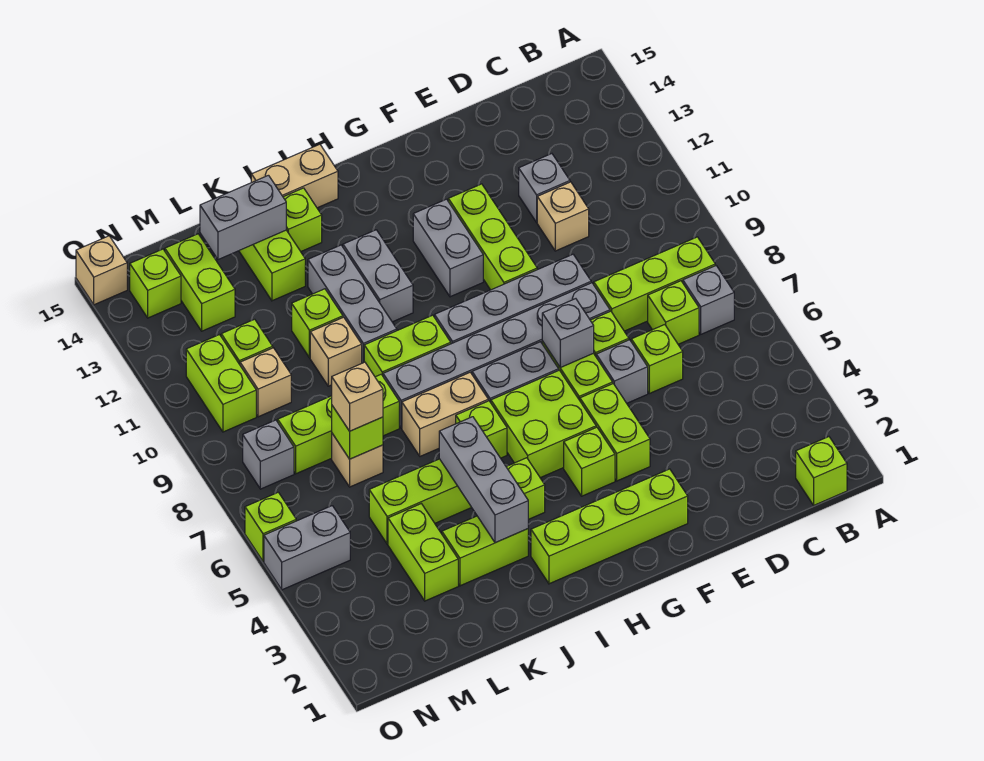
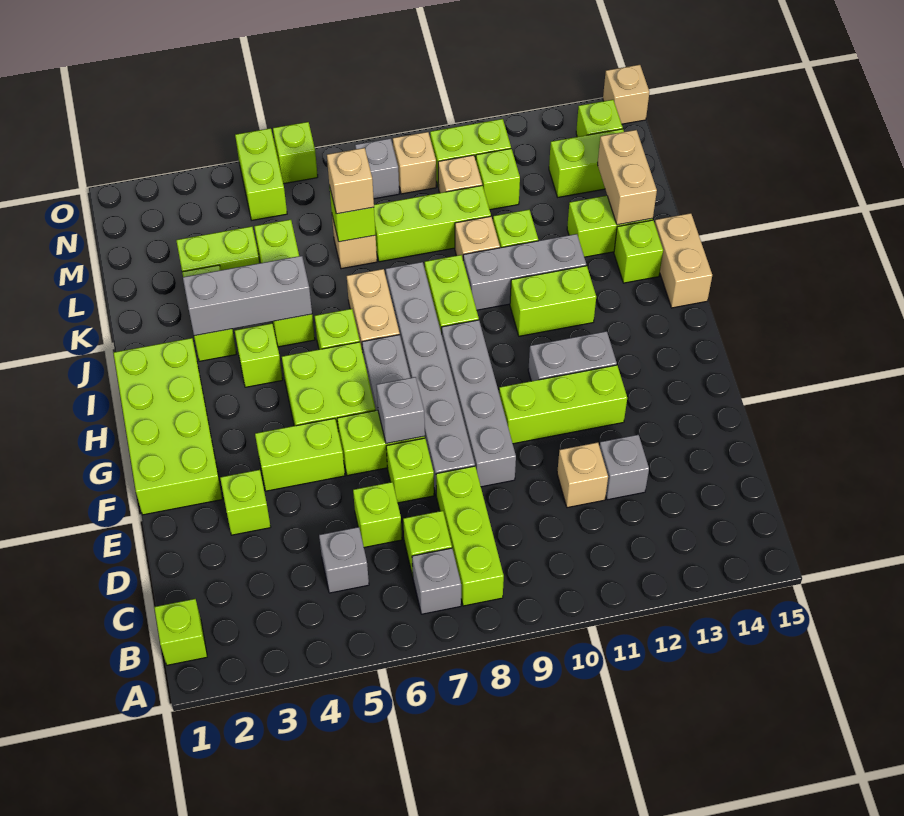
grey 1x1 brick [596,340,648,403] -> grey 1x1 brick moved to [319,527,369,593]
lime 1x4 brick [531,469,688,584] -> lime 2x4 brick [114,338,222,515]
lime 1x1 brick [564,427,615,496] -> lime 1x1 brick moved to [220,470,271,535]
grey 1x2 brick [343,230,413,322] -> lime 1x2 brick [510,266,596,336]
lime 1x3 brick [278,374,399,474] -> lime 1x3 brick turned to [374,185,491,262]
grey 1x2 brick [200,175,286,260] -> tan 1x2 brick [598,130,657,225]
grey 1x2 brick [264,506,350,590] -> lime 1x2 brick [235,128,287,220]
none -> tan 1x1 brick [393,132,436,194]

